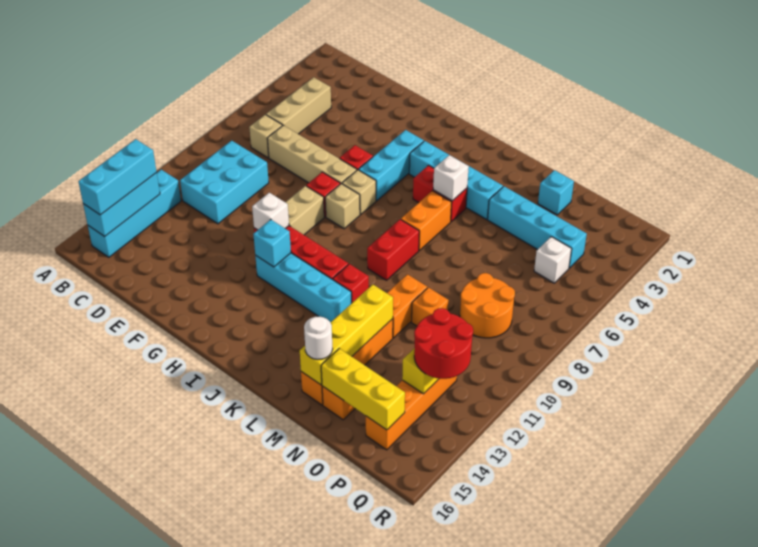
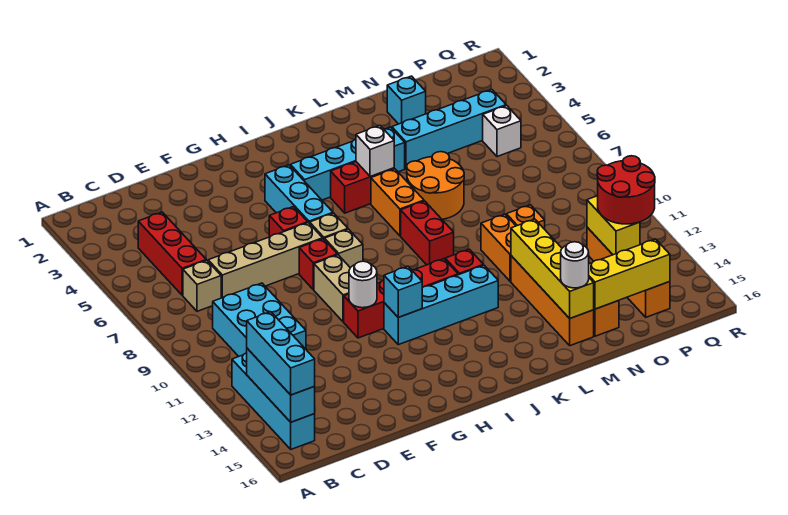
tan 1x3 brick [266,77,331,134] -> red 1x3 brick [138,212,206,295]
white 1x1 brick [252,193,289,230] -> white 1x1 round brick [349,261,377,308]
orange 2x2 round brick [460,273,515,338] -> orange 2x2 round brick moved to [407,152,464,219]

